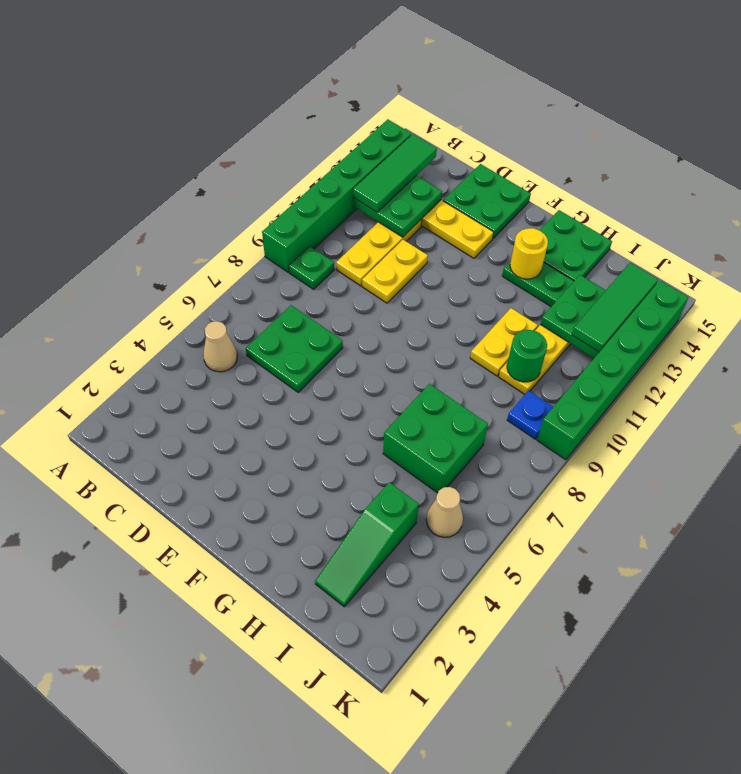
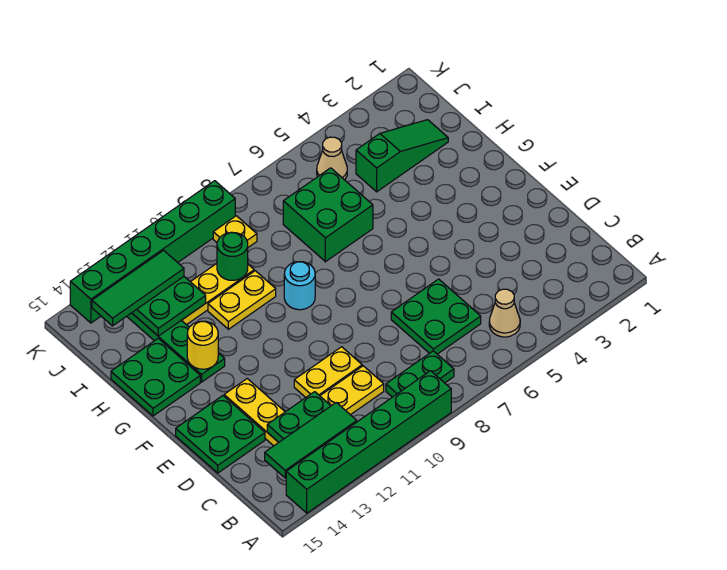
green 1x1 plate [289,247,334,289] -> green 1x2 plate [386,351,454,397]
none -> cyan 1x1 round brick [284,262,315,310]
blue 1x1 plate [507,391,553,439] -> yellow 1x1 plate [213,216,257,247]

